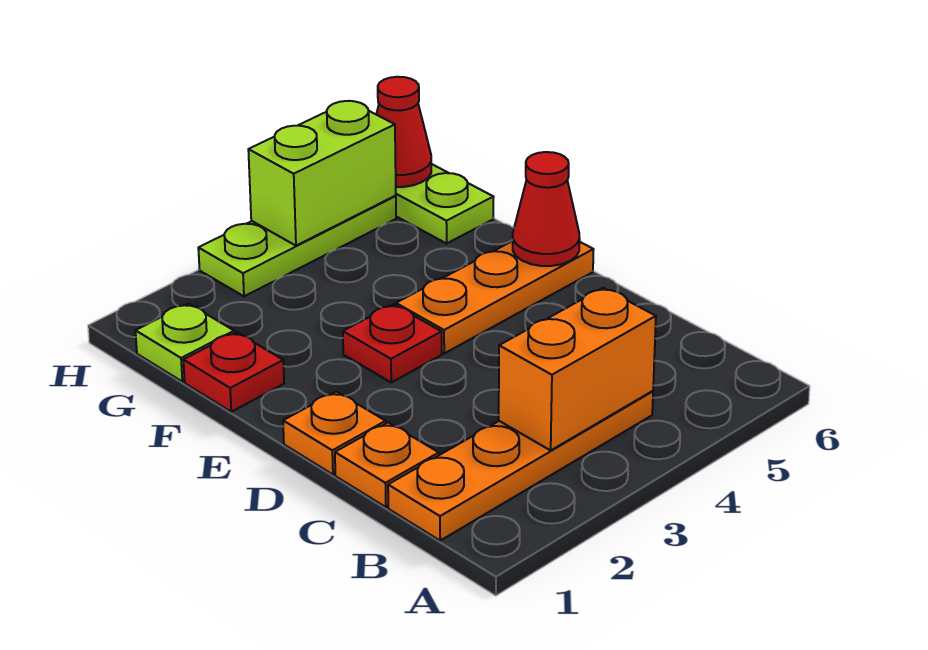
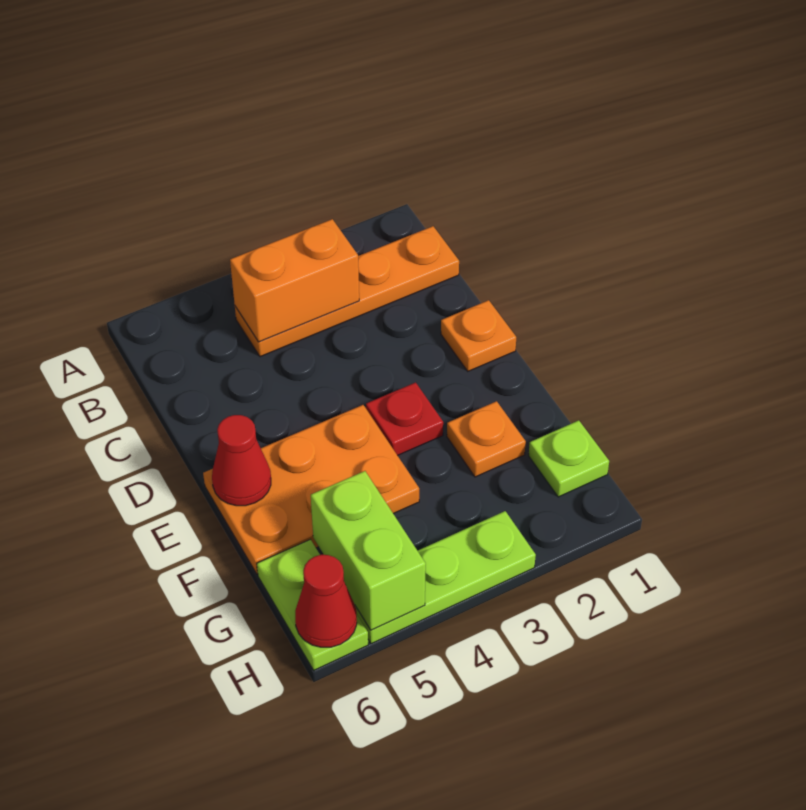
orange 1x1 plate [335,423,439,507] -> orange 1x1 plate moved to [447,401,526,477]
orange 1x3 plate [396,241,594,353] -> orange 2x3 plate [203,405,419,574]
red 1x1 plate [183,332,284,412] -> none
lime 1x2 brick [248,101,396,246] -> lime 1x2 brick turned to [311,471,426,630]

